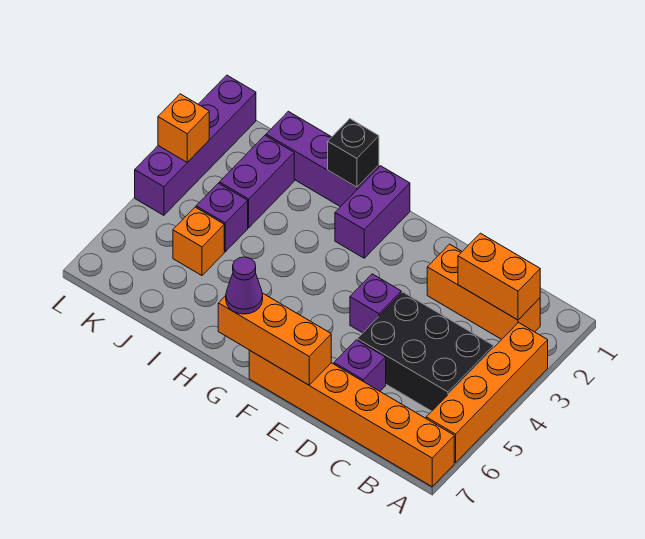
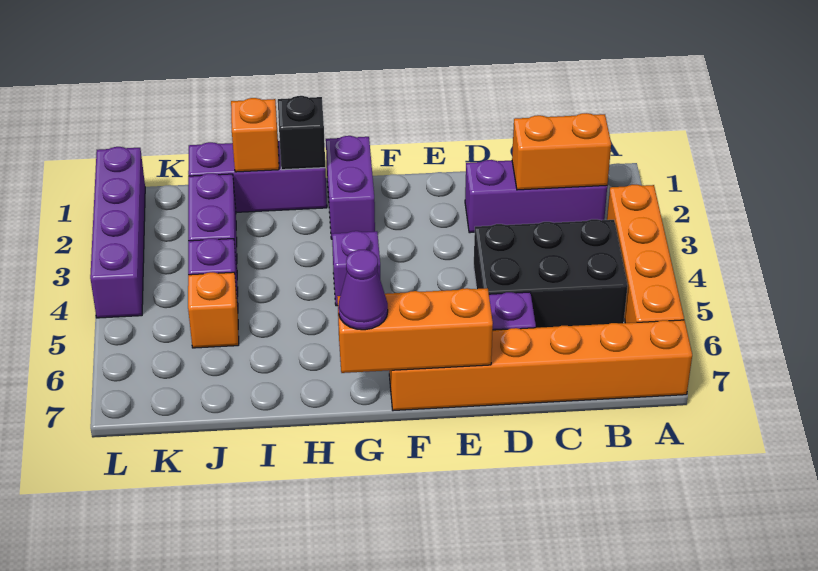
orange 1x3 brick [427,244,540,339] -> purple 1x3 brick [465,160,607,233]
purple 1x1 brick [350,274,401,333] -> purple 1x1 brick moved to [332,231,380,306]
orange 1x1 brick [158,94,209,162] -> orange 1x1 brick moved to [231,98,279,172]

